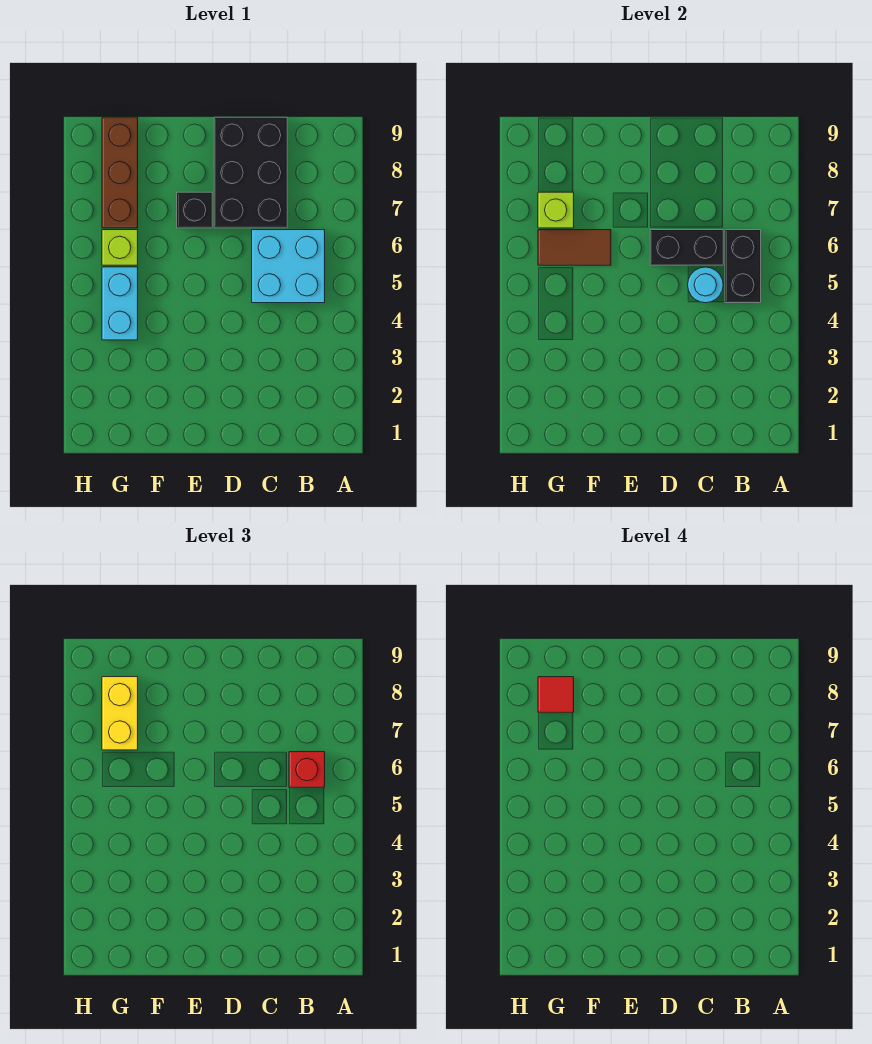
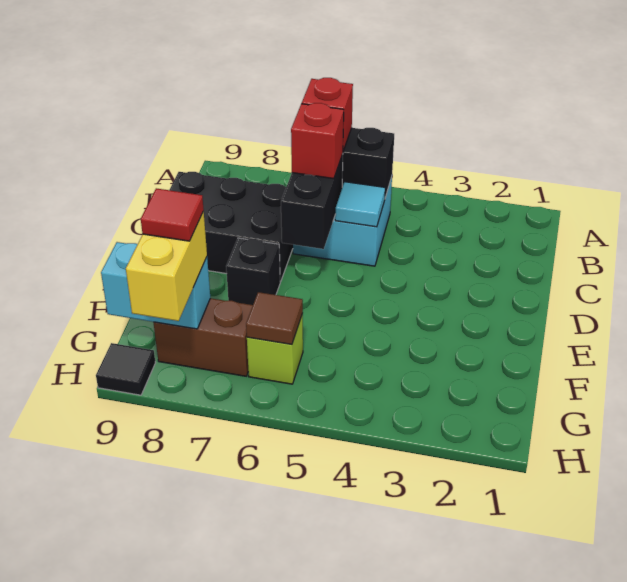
cyan 1x1 round brick [688,267,723,303] -> cyan 1x1 tile [335,182,385,227]
none -> red 1x1 brick [291,103,344,179]
brown 1x2 tile [538,230,611,265] -> brown 1x1 tile [246,292,303,344]
cyan 1x2 brick [102,267,138,340] -> cyan 1x2 brick moved to [101,242,210,329]
brown 1x3 brick [102,117,138,228] -> brown 1x2 brick [154,298,253,376]
lime 1x1 brick [538,192,574,228] -> none
yellow 1x2 brick [102,677,138,750] -> yellow 1x2 brick turned to [126,212,207,321]
none -> black 1x1 tile [96,343,155,395]

